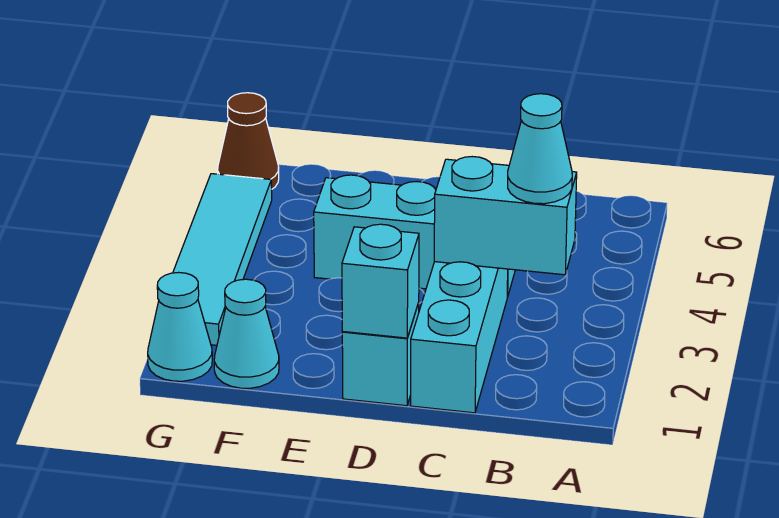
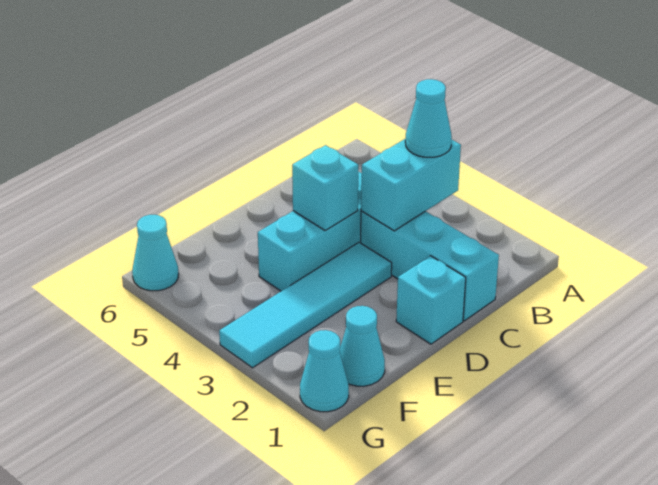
cyan 1x1 brick [342,224,419,338] -> cyan 1x1 brick moved to [292,145,359,230]
cyan 1x4 tile [173,174,272,345] -> cyan 1x4 tile turned to [219,242,392,368]
brown 1x1 cone [218,93,279,189] -> cyan 1x1 cone [132,215,179,291]

